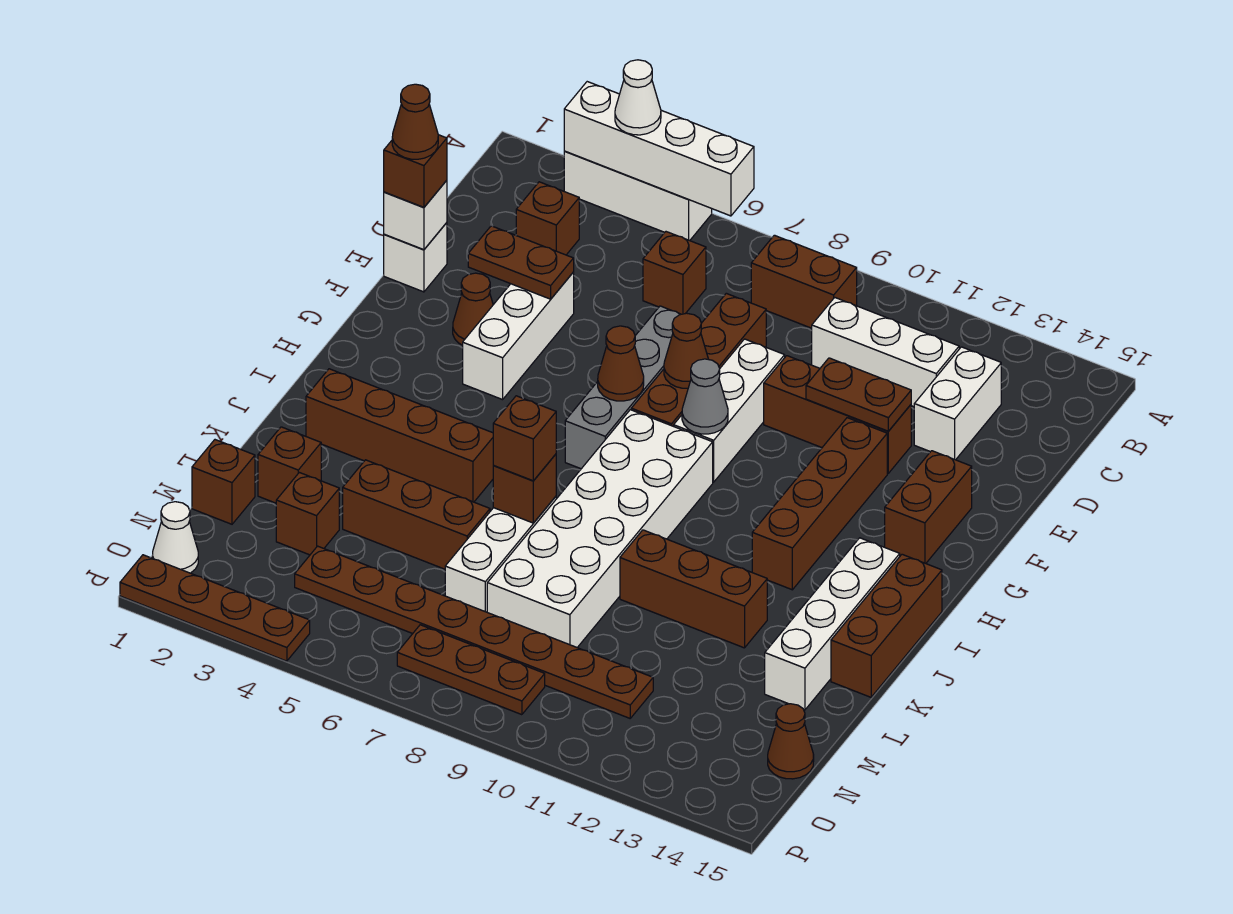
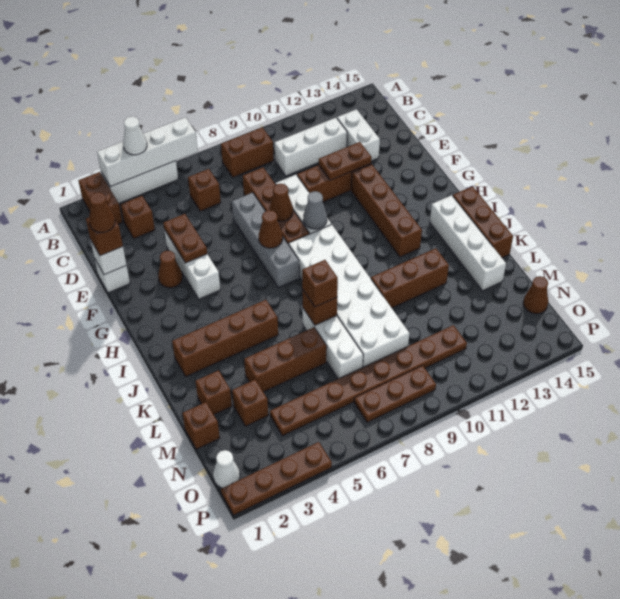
brown 1x2 plate [468,226,574,299] -> brown 1x2 plate turned to [163,214,207,263]
brown 1x2 brick [885,451,972,563] -> brown 1x2 brick moved to [78,172,122,224]

